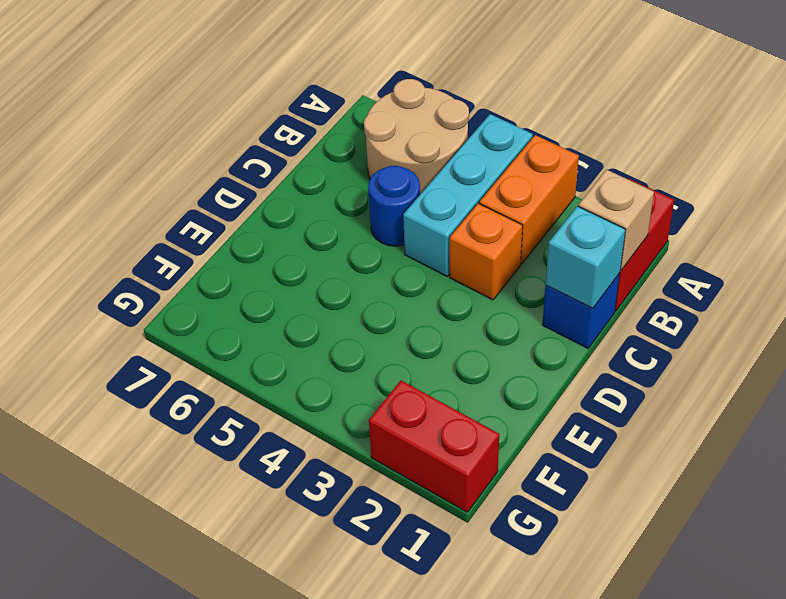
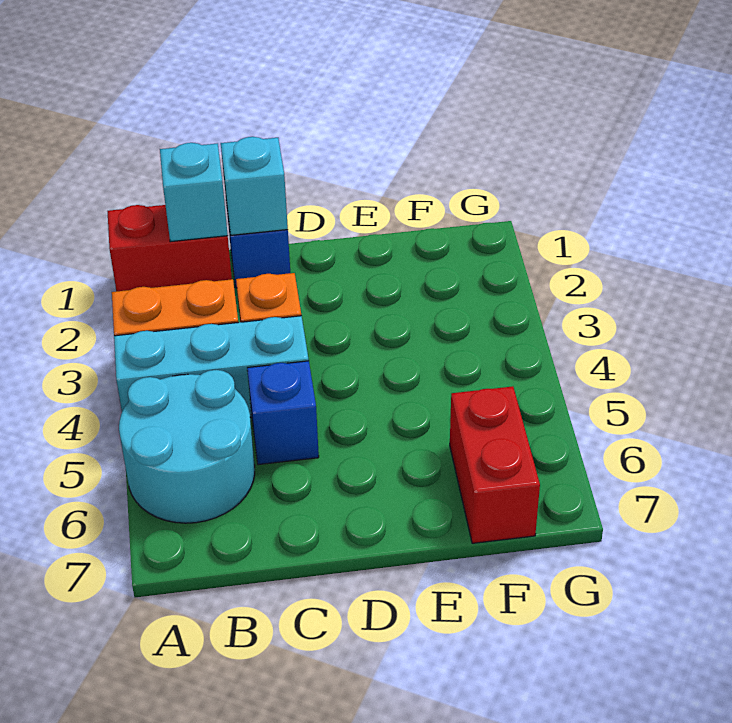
tan 2x2 round brick [364,79,469,194] -> cyan 2x2 round brick [119,370,255,523]
tan 1x1 brick [578,169,654,270] -> cyan 1x1 brick [160,143,228,242]
blue 1x1 round brick [368,166,420,246] -> blue 1x1 brick [247,361,319,465]
red 1x2 brick [369,380,499,512] -> red 1x2 brick moved to [450,386,540,543]

